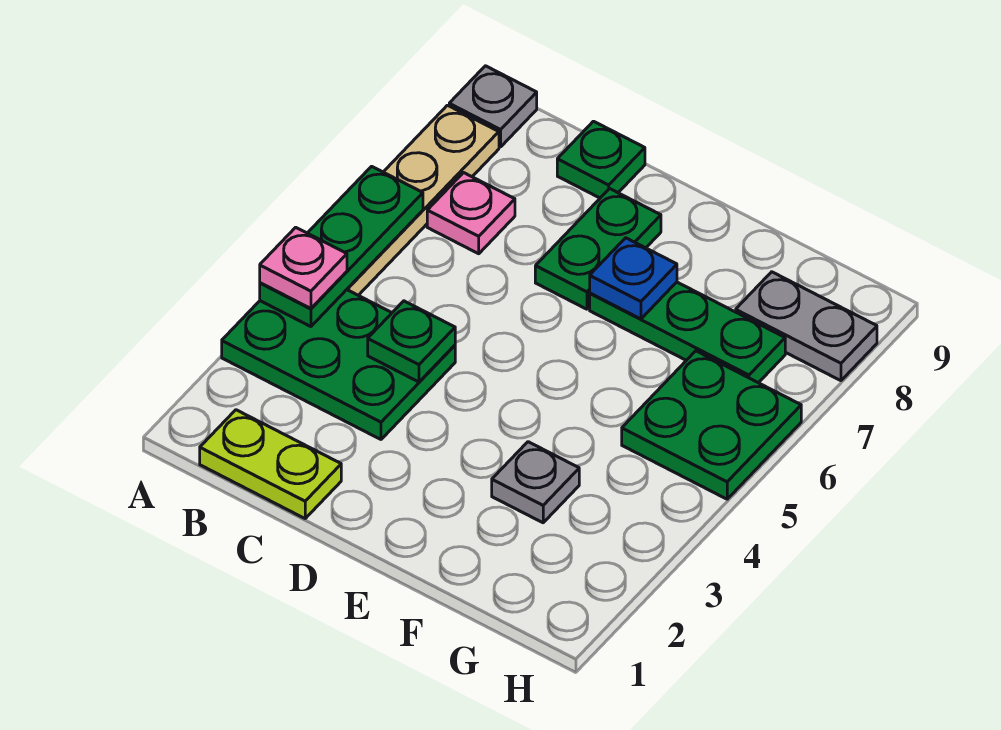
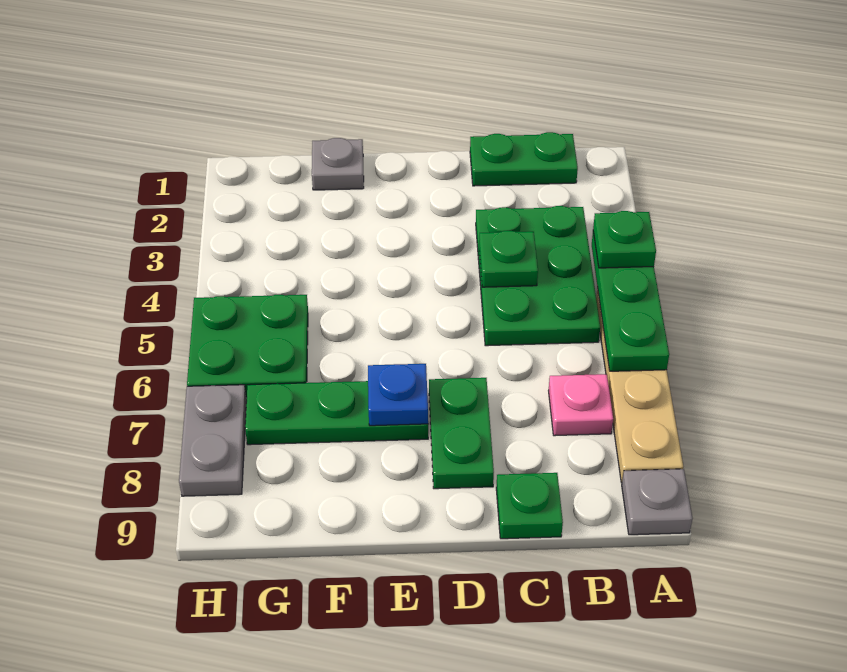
green 2x3 plate [222,290,455,439] -> green 2x3 plate turned to [476,206,600,346]
pink 1x1 plate [260,227,347,309] -> green 1x1 plate [593,211,656,268]
lime 1x2 plate [200,410,341,518] -> green 1x2 plate [470,132,578,186]
grey 1x1 plate [492,442,579,523] -> grey 1x1 plate moved to [312,138,364,190]
grey 1x2 plate [736,272,877,381] -> grey 1x2 plate turned to [179,385,247,496]

